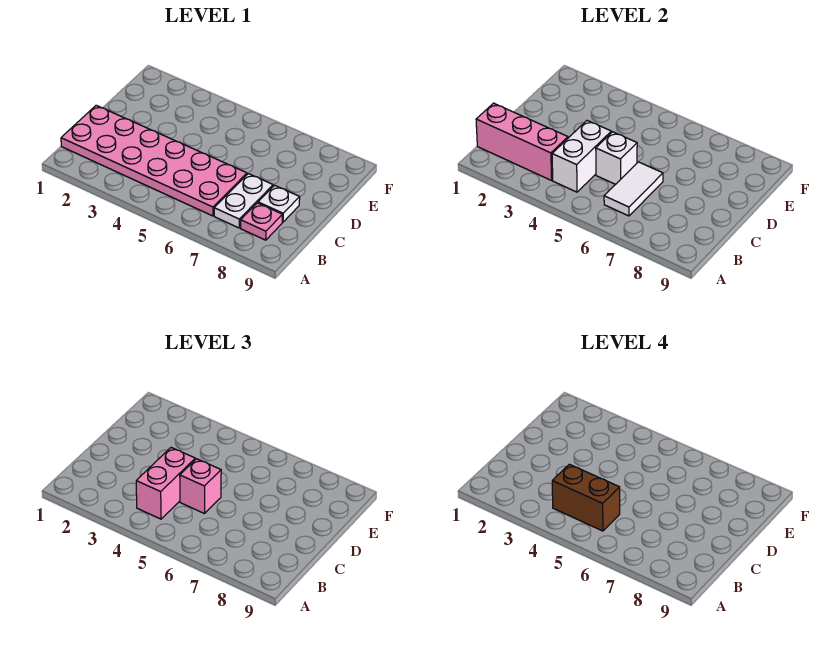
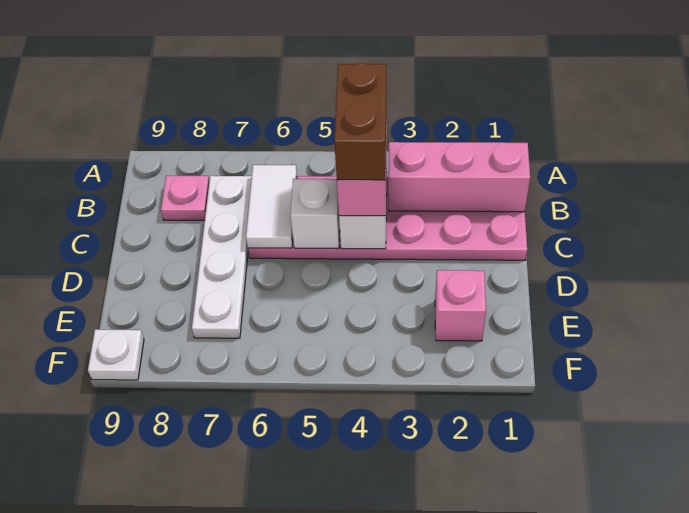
brown 1x2 brick [552,464,620,531] -> brown 1x2 brick turned to [334,63,386,180]
white 1x2 plate [214,174,273,228] -> white 1x4 plate [192,176,252,338]
pink 1x1 brick [180,459,221,514] -> pink 1x1 brick moved to [435,270,486,341]
white 1x1 plate [258,185,300,222] -> white 1x1 plate moved to [88,329,144,380]

